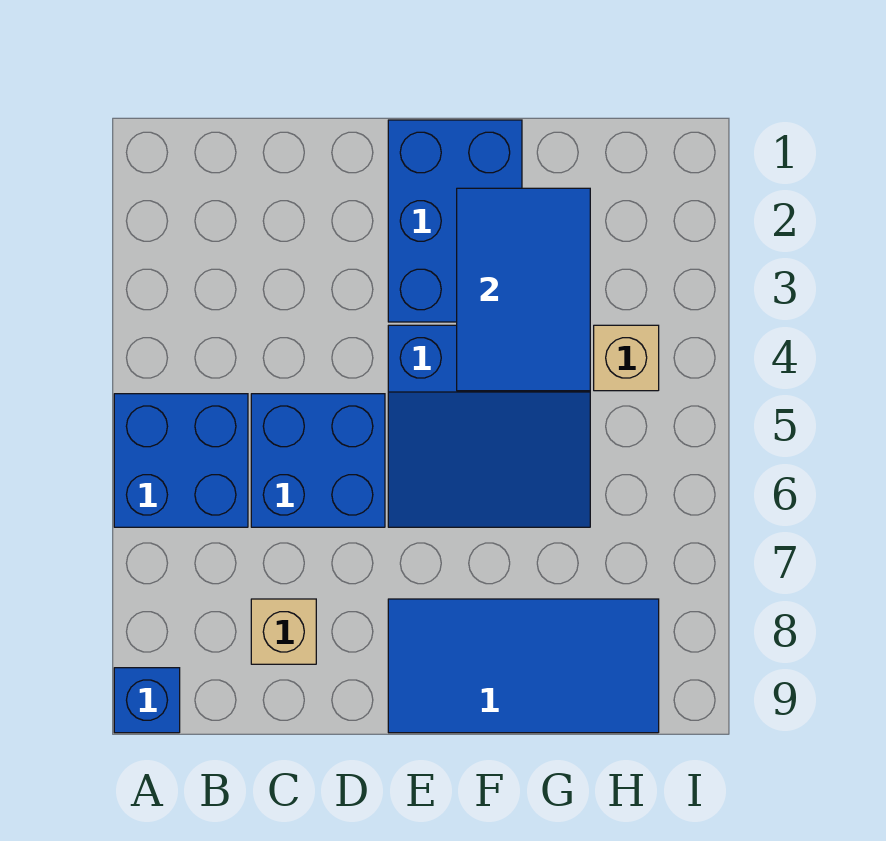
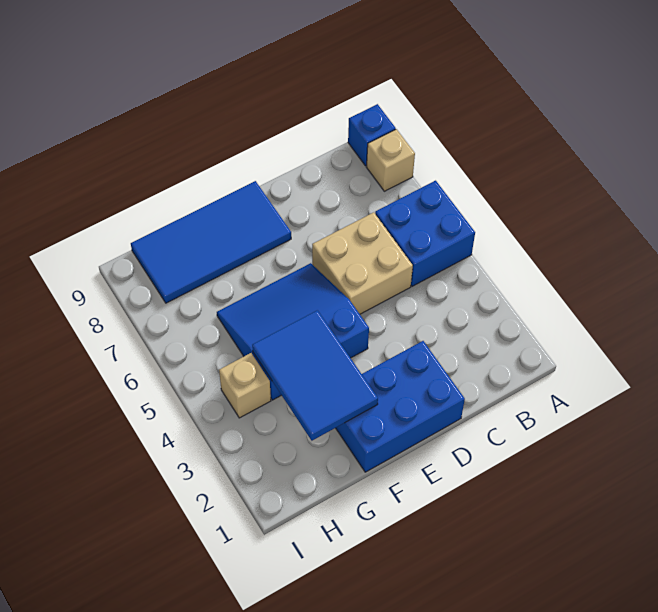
blue 2x2 brick [251,394,385,527] -> tan 2x2 brick [312,212,413,314]
tan 1x1 brick [251,599,316,664] -> tan 1x1 brick moved to [367,129,415,191]
blue 2x3 brick [388,120,522,322] -> blue 2x3 brick turned to [336,341,465,472]

